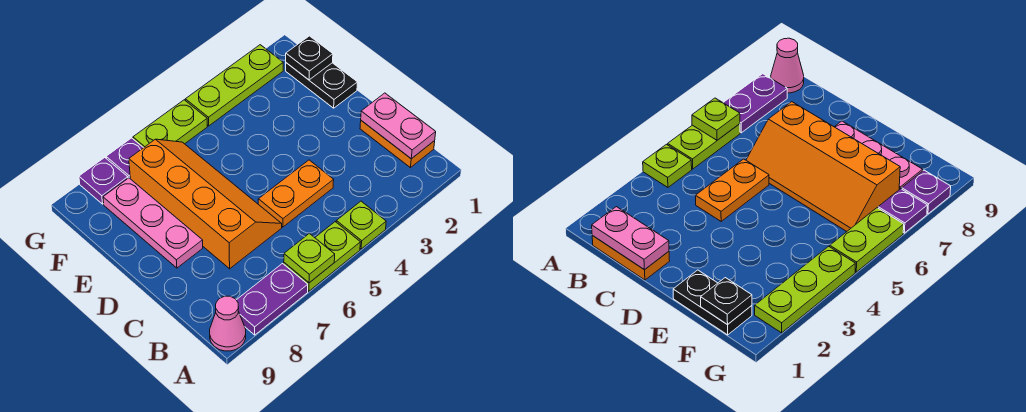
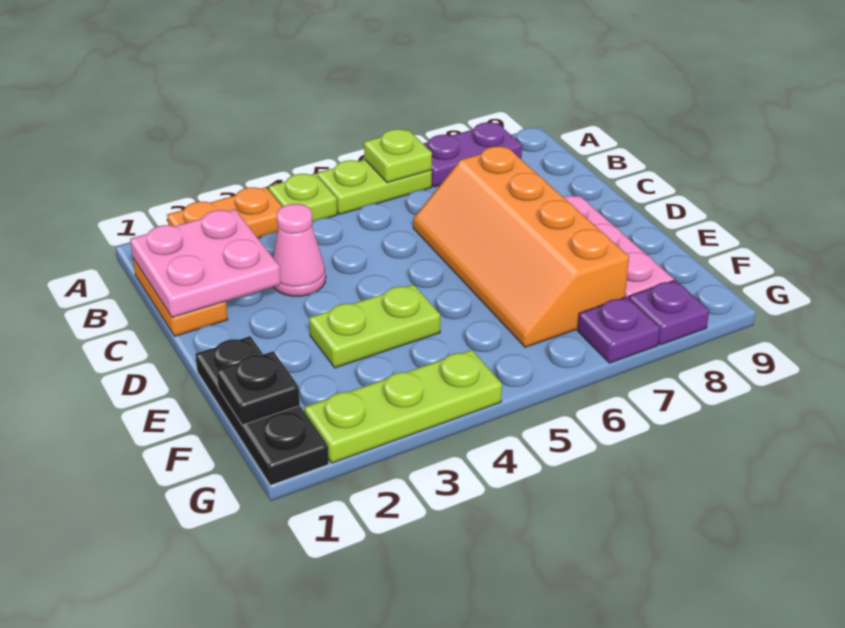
pink 1x1 cone [210,296,246,351] -> pink 1x1 cone moved to [273,204,326,296]
pink 1x2 plate [361,93,436,159] -> pink 2x2 plate [130,209,281,317]
orange 1x2 plate [258,160,334,227] -> orange 1x2 plate moved to [167,187,282,238]
black 1x2 plate [286,63,358,108] -> black 1x3 plate [195,336,329,485]
lime 1x2 plate [133,100,207,148] -> lime 1x2 plate moved to [309,284,440,368]

